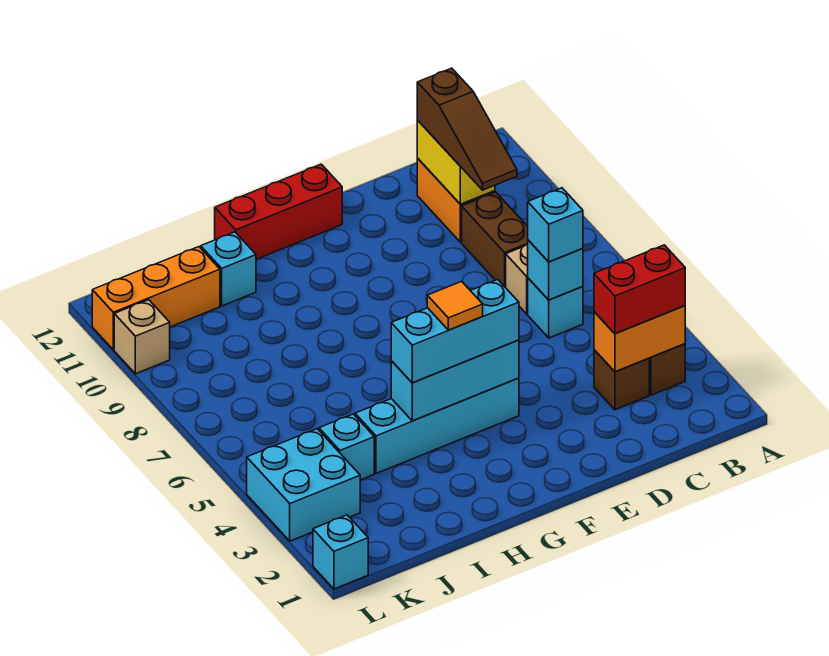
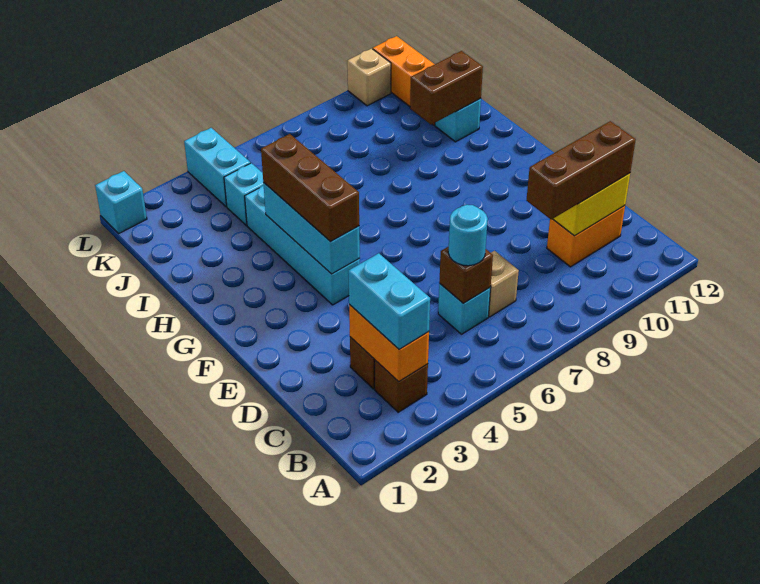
red 1x2 brick [594,245,685,334] -> cyan 1x2 brick [348,253,430,349]
cyan 1x1 brick [528,240,583,300] -> brown 1x1 brick [439,246,493,303]
cyan 1x1 brick [528,188,583,262] -> cyan 1x1 round brick [448,205,488,266]
brown 1x2 brick [462,192,528,288] -> brown 1x2 brick moved to [410,51,483,125]
brown 1x3 slope [417,68,517,190] -> brown 1x3 brick [526,121,636,220]
cyan 1x3 brick [391,280,519,383] -> brown 1x3 brick [261,134,359,242]
red 1x3 brick [215,164,342,259] -> none
orange 1x1 tile [427,281,483,330] -> none
cyan 2x2 brick [247,429,360,541] -> cyan 1x2 brick [184,128,250,207]

